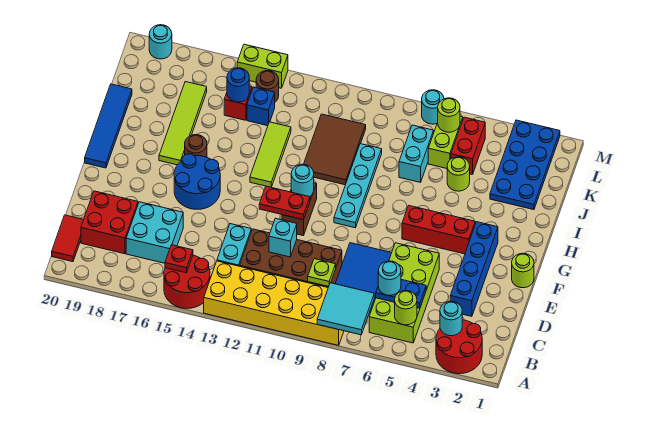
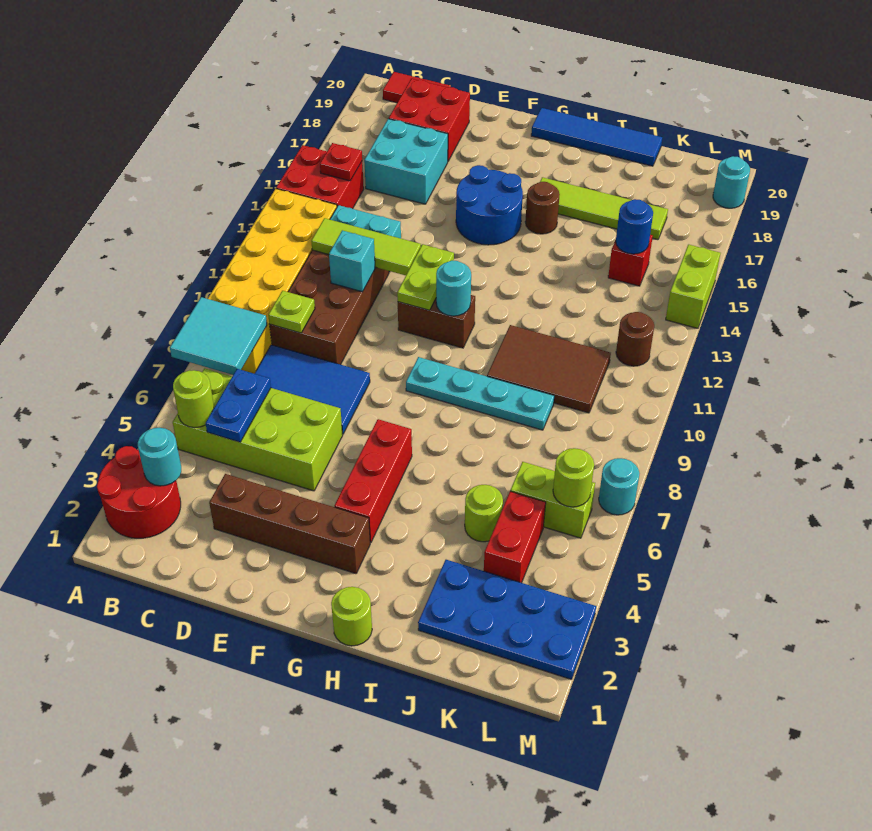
red 2x2 round brick [164,255,210,308] -> red 2x2 brick [276,145,364,209]
cyan 1x1 round brick [378,261,401,295] -> none
blue 1x4 brick [450,222,498,316] -> brown 1x4 brick [209,474,370,574]
lime 1x1 round brick [512,253,534,288] -> lime 1x1 round brick moved to [331,587,372,646]
red 1x2 plate [259,186,310,220] -> lime 1x2 plate [397,244,454,310]
lime 1x3 tile [250,122,291,187] -> lime 1x3 tile moved to [311,218,421,275]
cyan 1x2 brick [399,125,434,182] -> none
red 1x2 brick [451,117,485,175] -> red 1x2 brick turned to [484,491,546,583]
blue 1x1 brick [247,87,275,126] -> none
brown 1x1 round brick [256,71,279,102] -> brown 1x1 round brick moved to [616,312,654,366]

